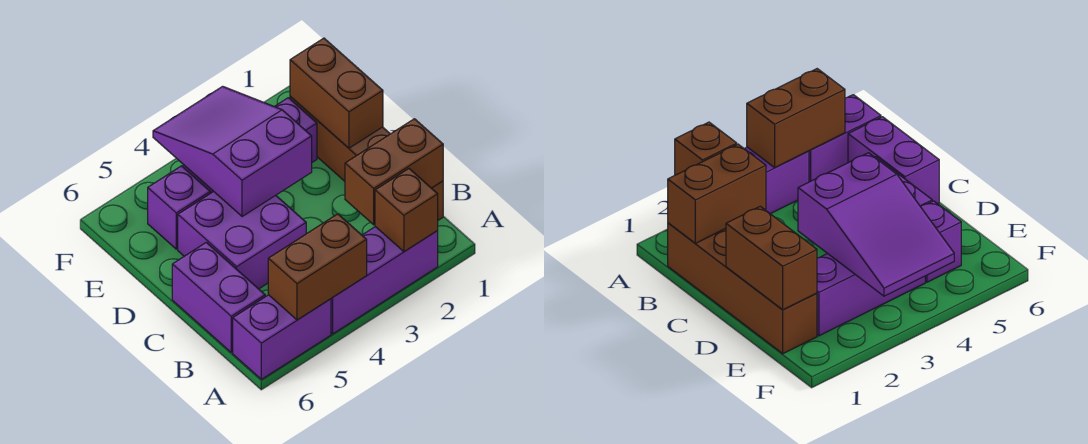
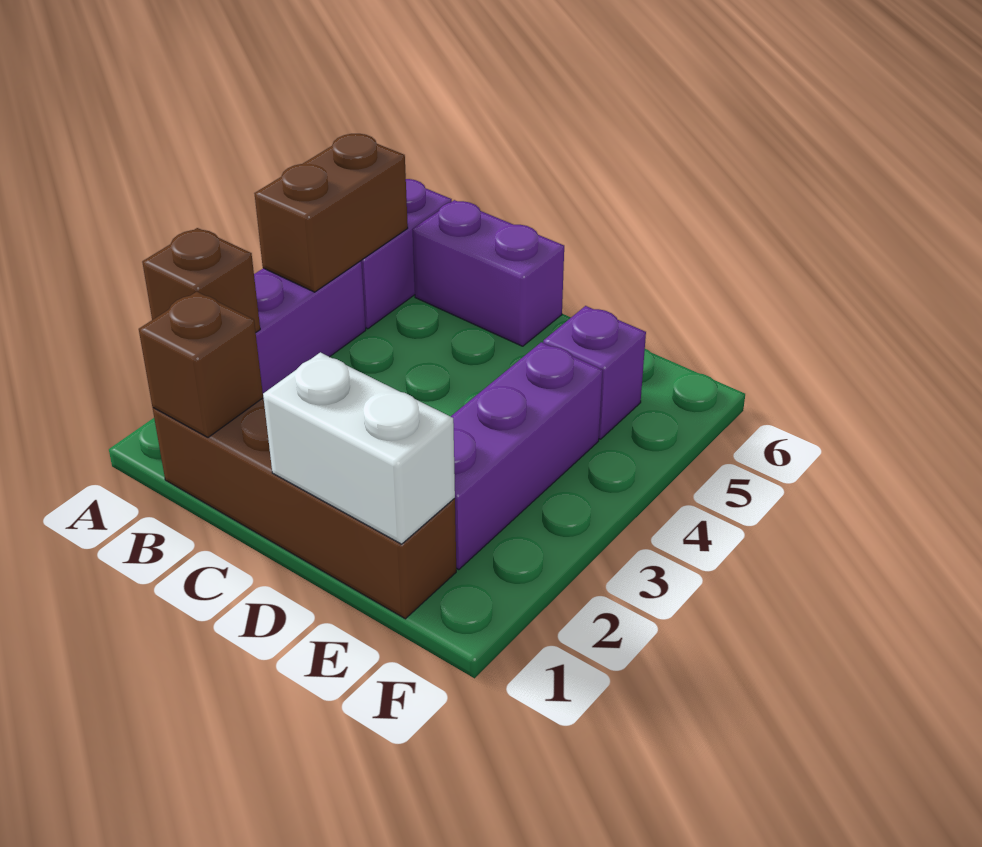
brown 1x2 brick [345,119,443,225] -> brown 1x1 brick [139,292,263,437]
purple 2x2 brick [178,192,306,289] -> none
brown 1x2 brick [290,38,383,148] -> white 1x2 brick [263,352,455,544]
purple 2x3 slope [153,86,312,217] -> none

